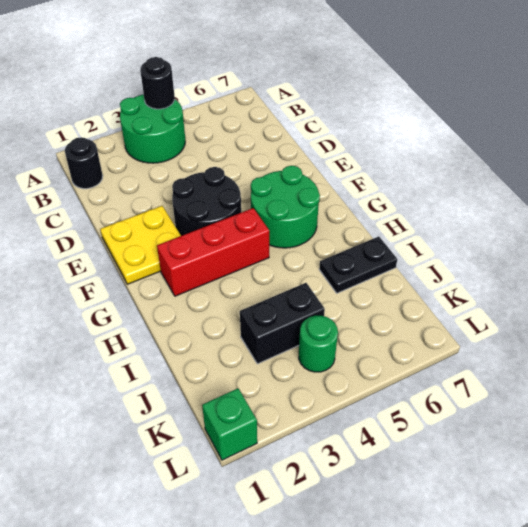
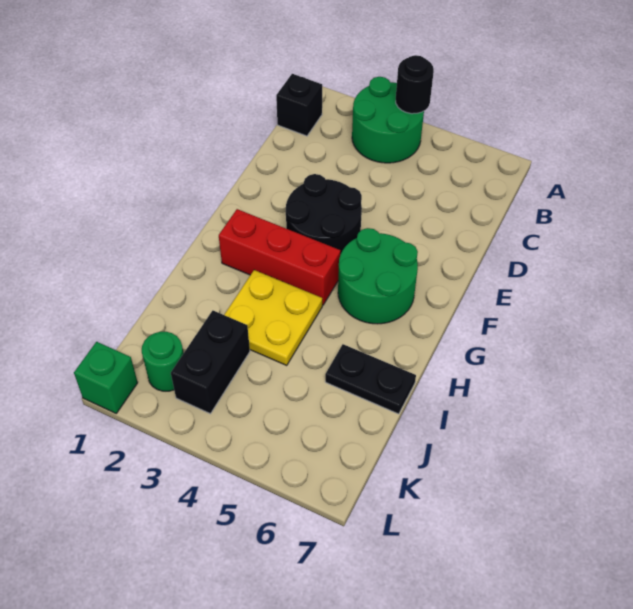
black 1x1 round brick [65,137,103,189] -> black 1x1 brick [276,74,322,136]
yellow 2x2 plate [100,206,181,284] -> yellow 2x2 plate moved to [224,270,322,365]
black 1x2 brick [240,283,325,364] -> black 1x2 brick turned to [171,311,250,414]
green 1x1 round brick [299,316,338,372] -> green 1x1 round brick moved to [142,332,184,391]

